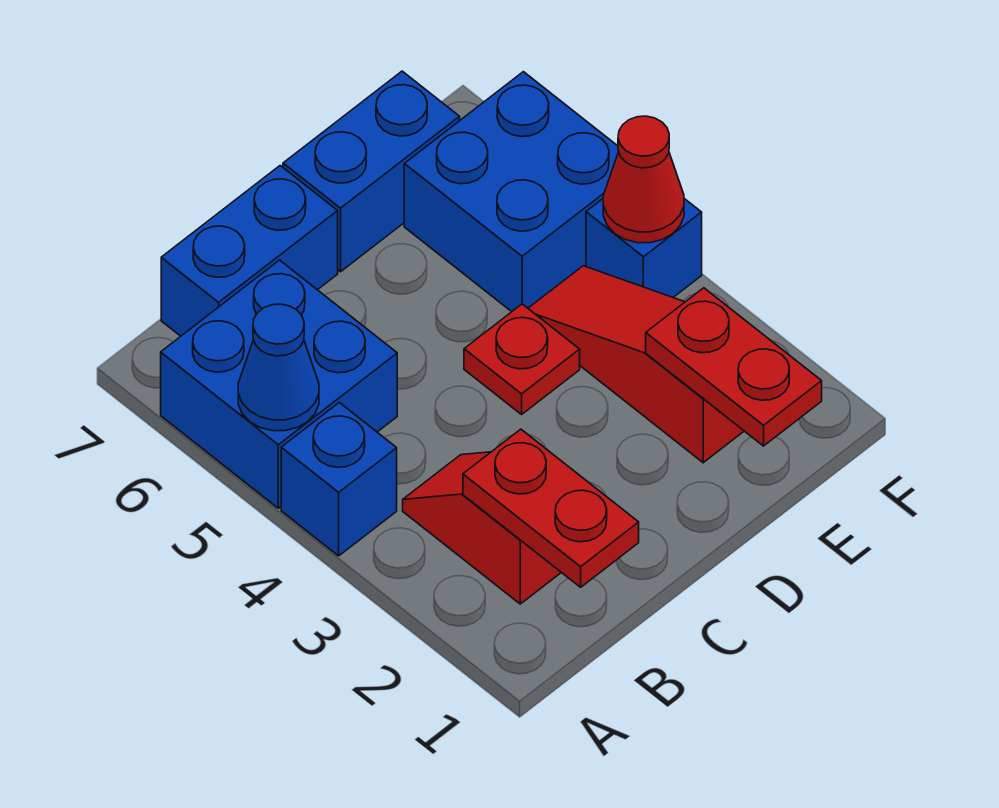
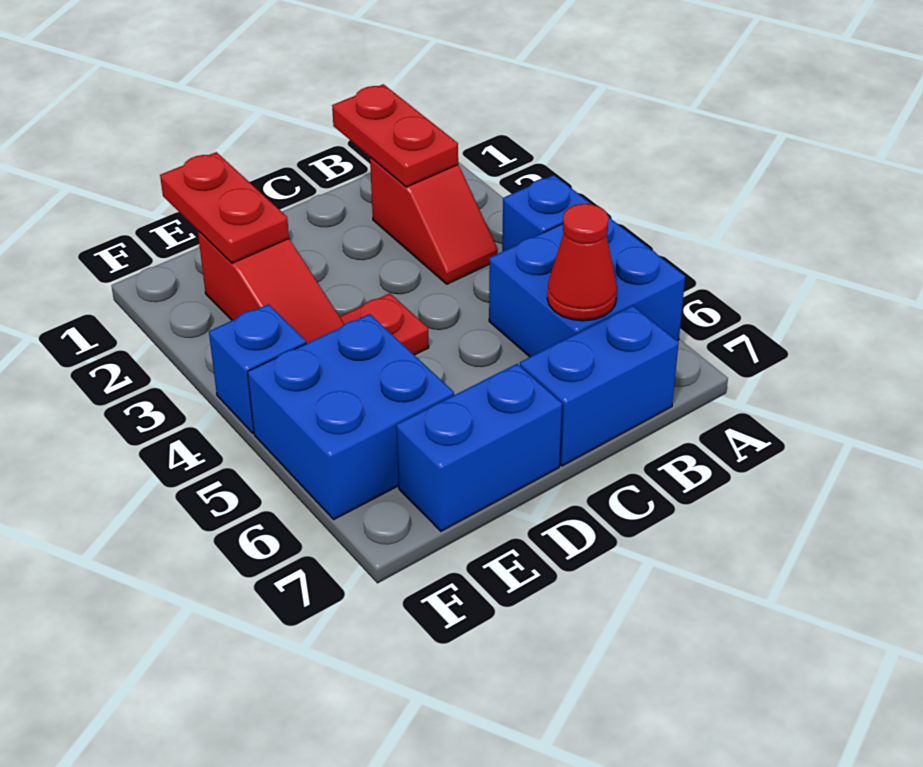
blue 1x1 cone [238,304,319,431] -> none
red 1x1 cone [603,116,684,243] -> red 1x1 cone moved to [547,204,617,321]

